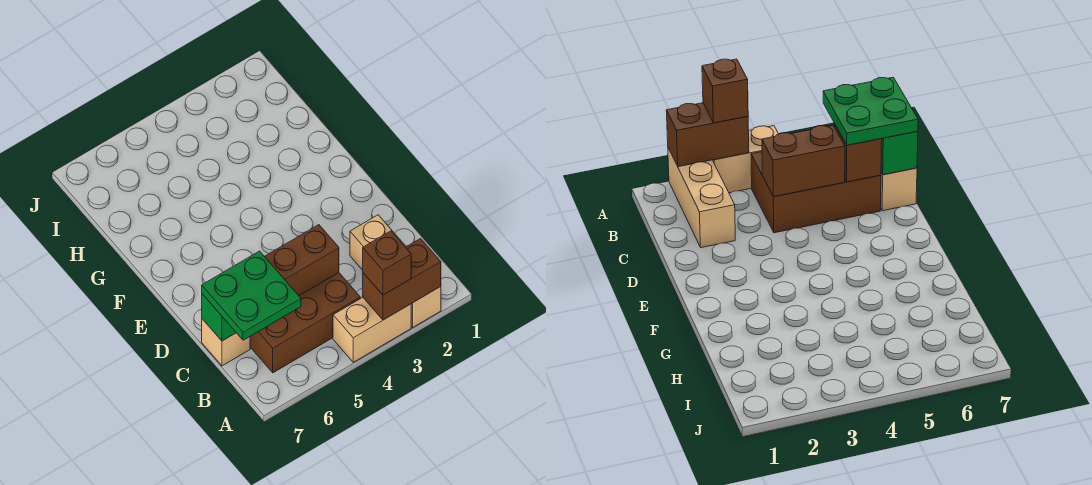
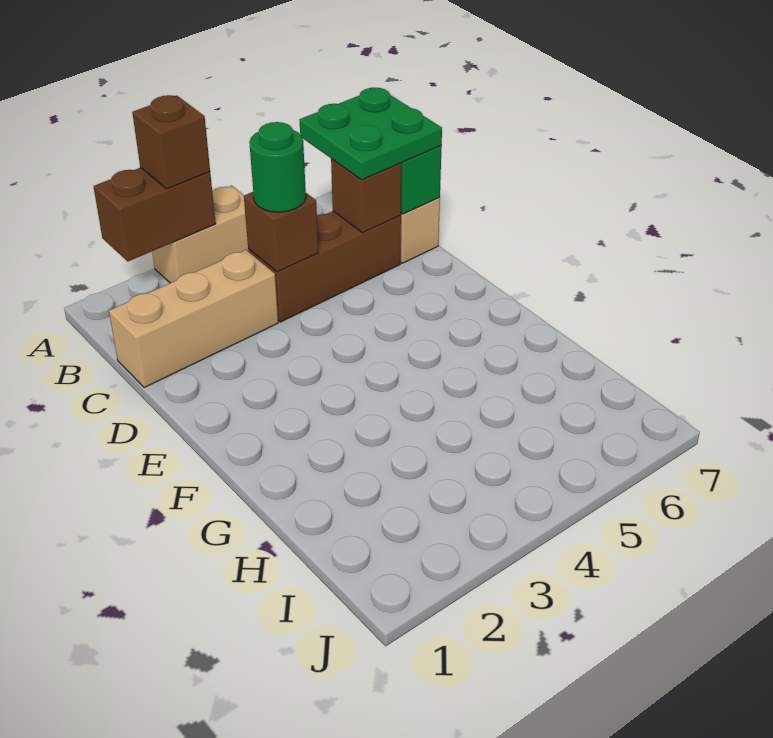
tan 1x3 brick [350,215,441,327] -> tan 1x3 brick turned to [109,250,278,388]
brown 2x3 brick [250,273,360,373] -> brown 1x3 brick [248,211,401,322]
brown 1x2 brick [265,225,339,296] -> brown 1x1 brick [244,192,318,272]
none -> green 1x1 round brick [249,122,306,212]

